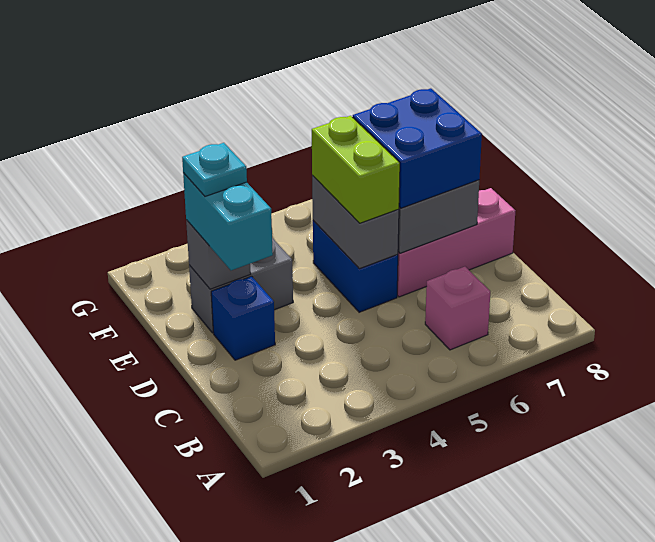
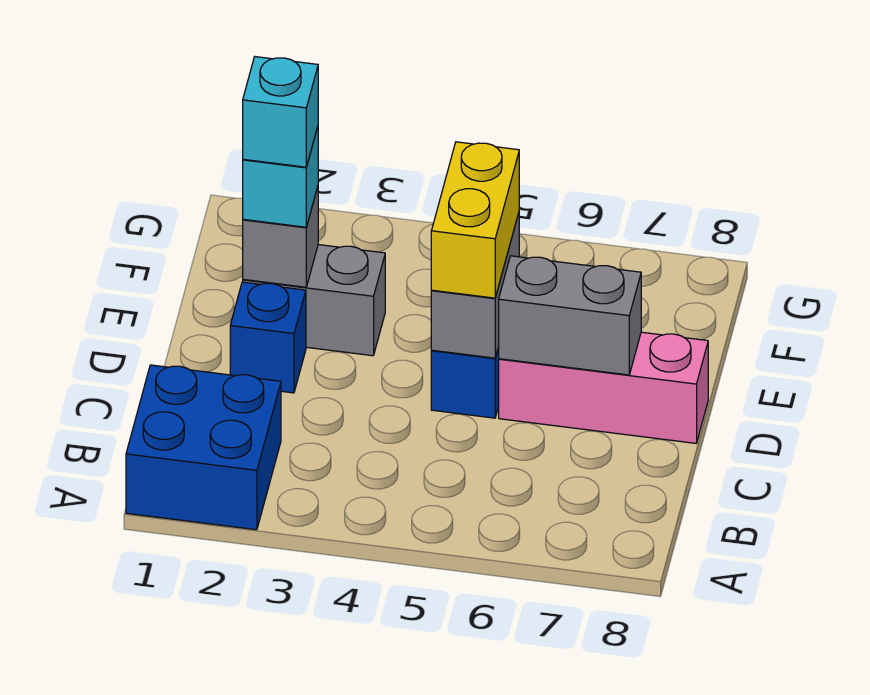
pink 1x1 brick [425,267,490,350] -> none
cyan 1x2 brick [183,173,273,270] -> cyan 1x1 brick [243,127,318,227]
lime 1x2 brick [312,116,400,223] -> yellow 1x2 brick [431,142,519,298]
blue 2x2 brick [353,88,482,208] -> blue 2x2 brick moved to [126,365,281,530]
cyan 1x1 plate [182,143,247,196] -> cyan 1x1 brick [243,57,318,167]

